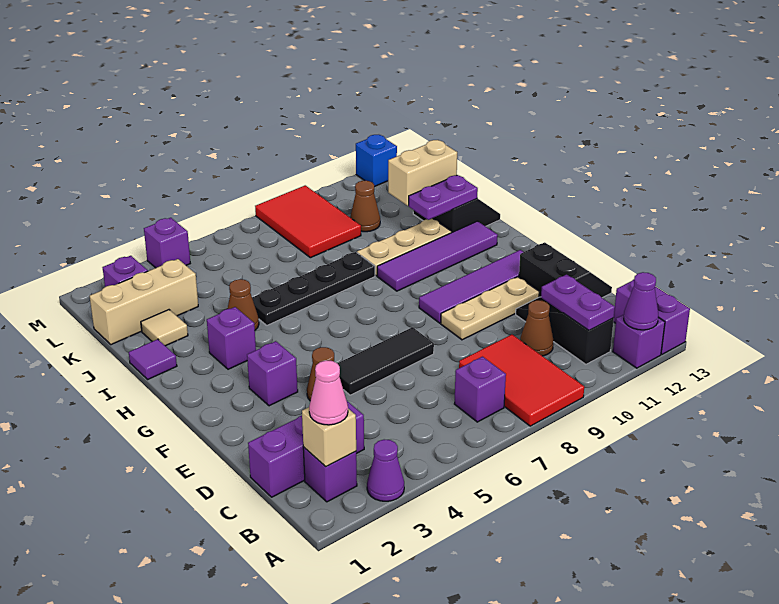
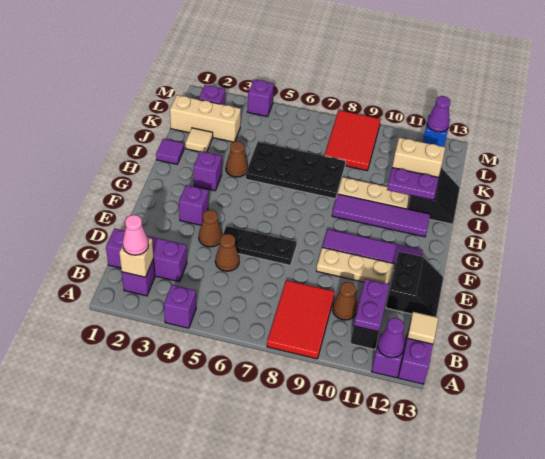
purple 1x1 cone [367,439,404,501] -> purple 1x1 cone moved to [427,96,450,132]
purple 1x1 brick [454,357,506,422] -> purple 1x1 brick moved to [164,285,196,328]
none -> tan 1x1 tile [407,312,438,344]
black 1x3 tile [338,327,434,395] -> black 1x3 plate [223,226,297,265]
black 1x4 plate [252,252,375,325] -> black 2x4 plate [246,142,346,199]
brown 1x1 cone [350,181,380,232] -> brown 1x1 cone moved to [215,234,239,271]

